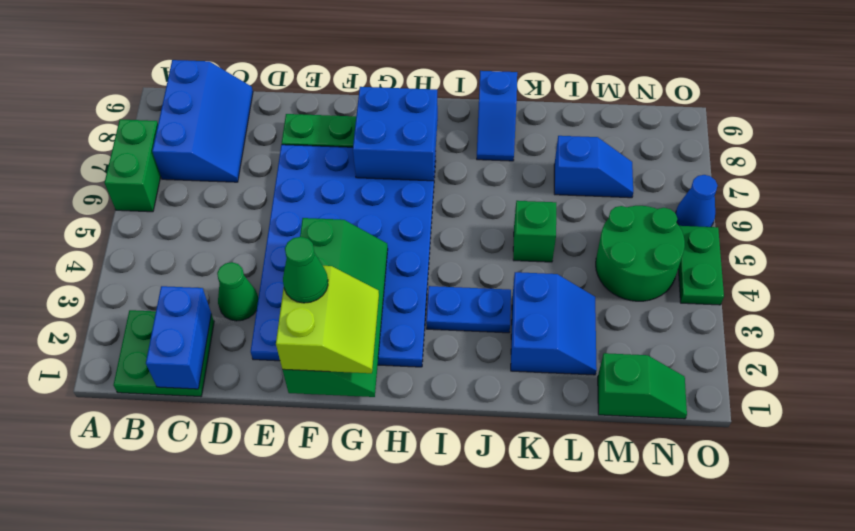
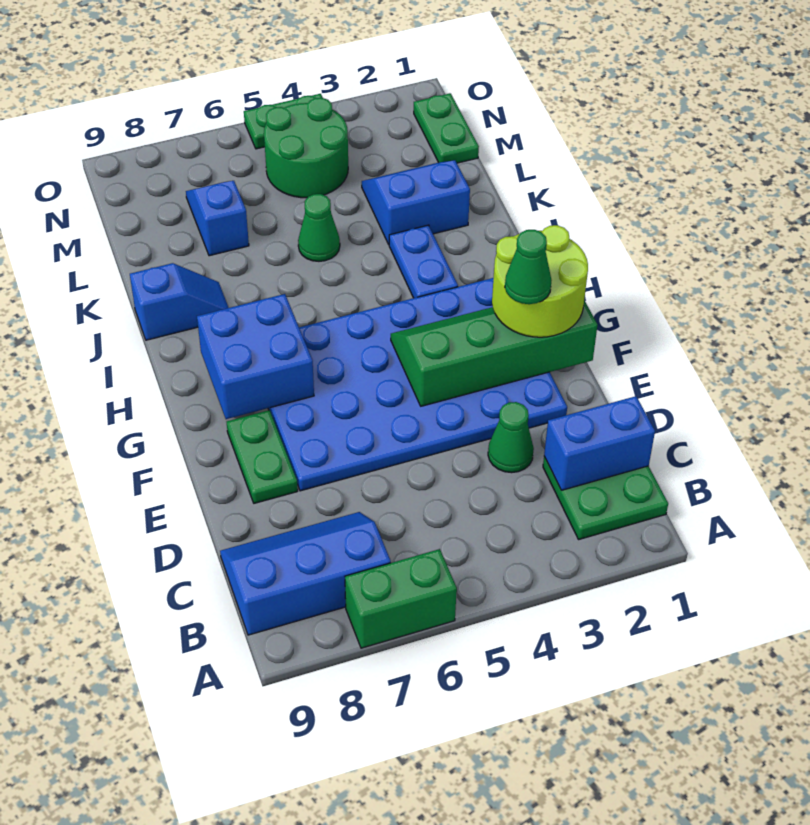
lime 2x2 slope [276,266,379,373] -> lime 2x2 round brick [492,225,588,337]
green 1x1 brick [513,201,556,262] -> green 1x1 cone [298,194,340,261]
green 1x2 slope [598,353,687,419] -> green 1x2 plate [414,93,479,163]
blue 1x1 cone [676,175,717,227] -> none

